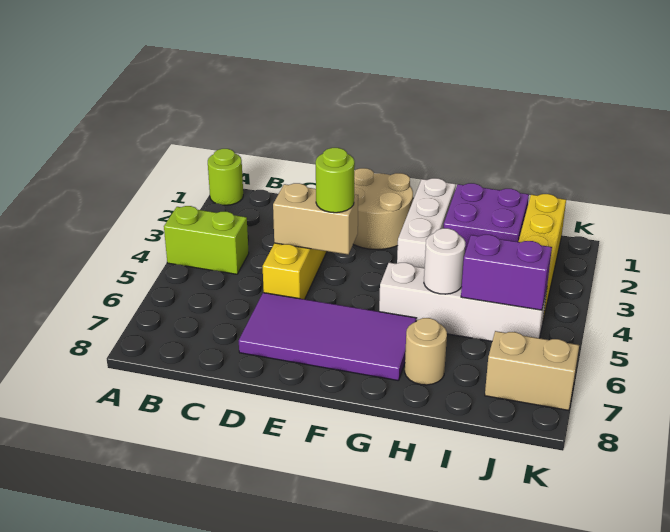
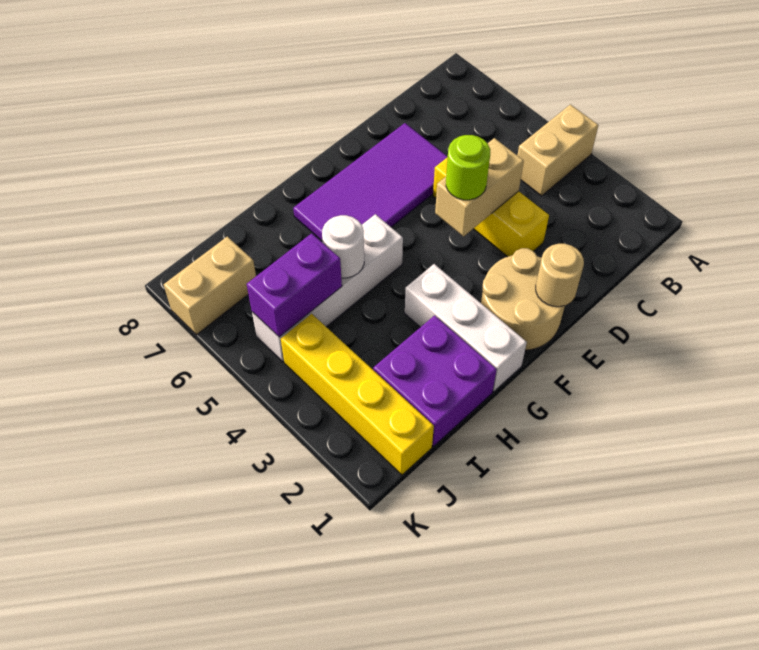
lime 1x1 round brick [208,149,243,205] -> none
lime 1x2 brick [164,206,249,274] -> tan 1x2 brick [517,105,598,196]
tan 1x1 round brick [405,318,447,385] -> tan 1x1 round brick moved to [536,244,584,307]

